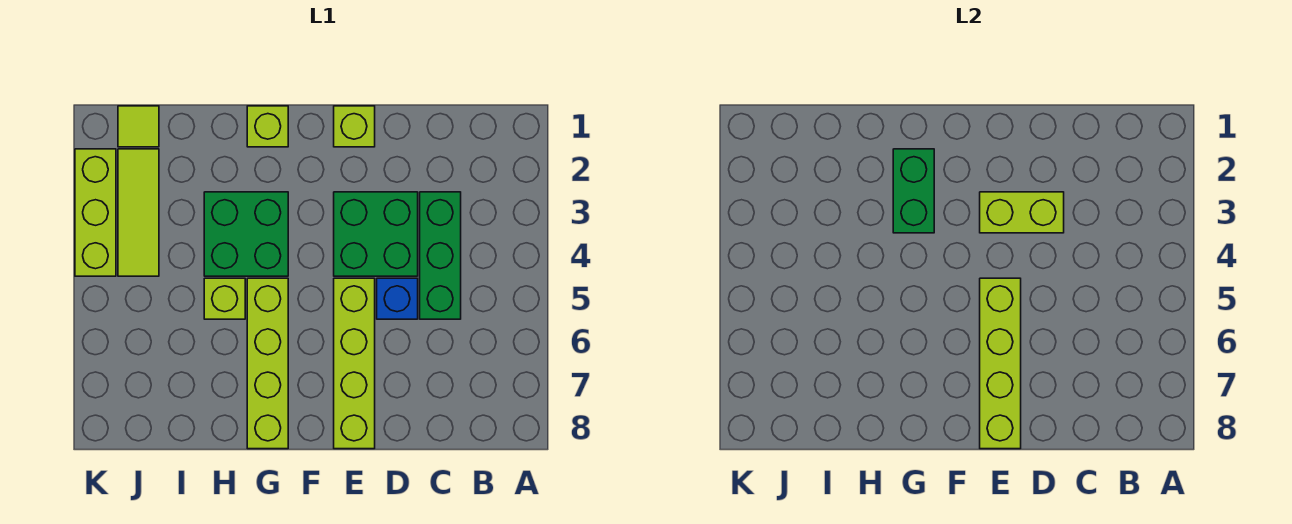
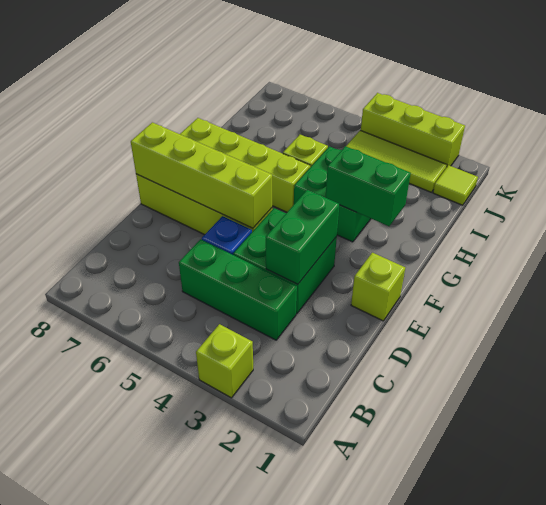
lime 1x2 brick [980,192,1064,233] -> green 1x2 brick [266,190,339,284]
lime 1x1 brick [247,106,288,147] -> lime 1x1 brick moved to [196,324,253,398]

